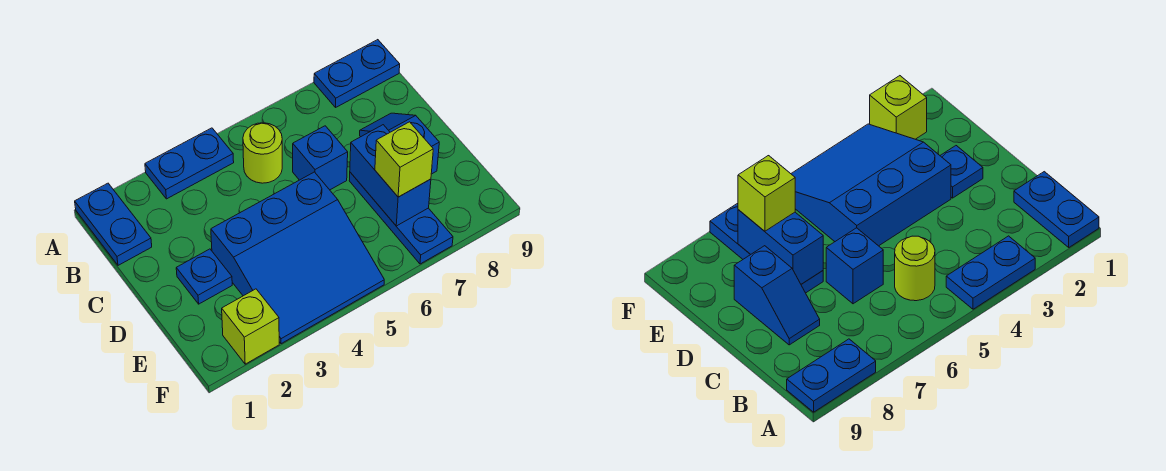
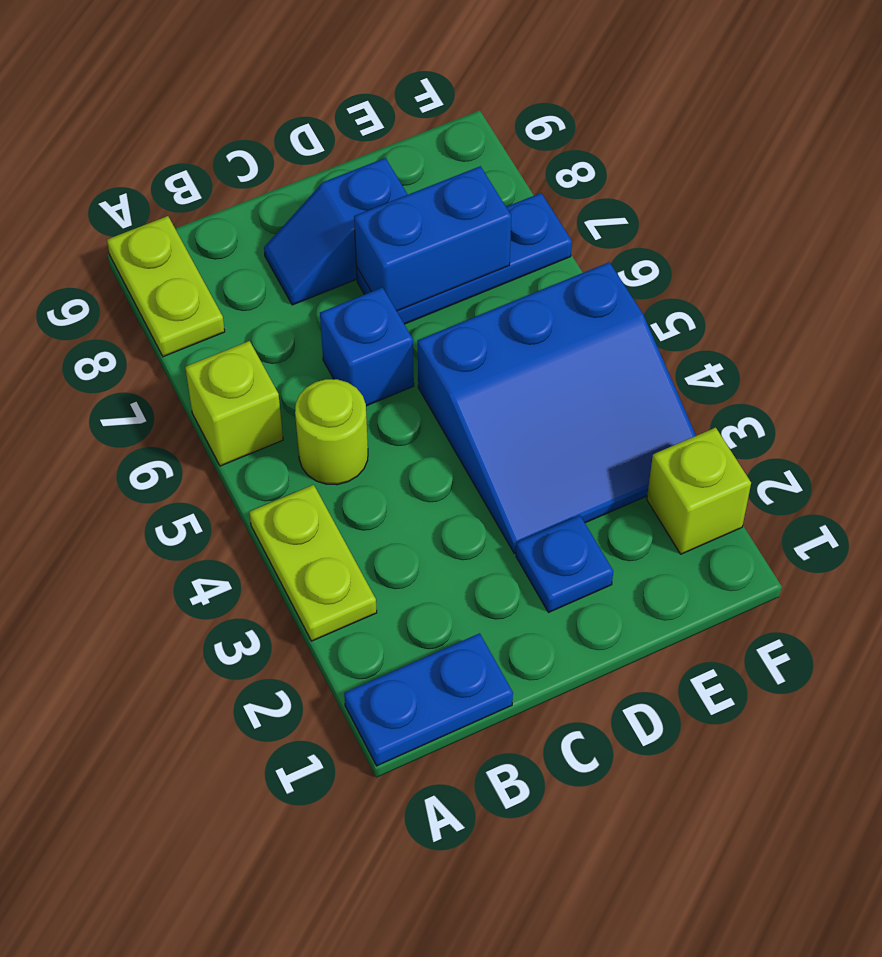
blue 1x2 plate [145,128,234,199] -> lime 1x2 plate [249,485,377,641]
blue 1x2 plate [314,40,400,107] -> lime 1x2 plate [107,216,225,357]
blue 3x3 slope [211,172,384,344] -> blue 3x3 slope turned to [418,262,696,553]
lime 1x1 brick [375,122,433,197] -> lime 1x1 brick moved to [185,341,283,466]

